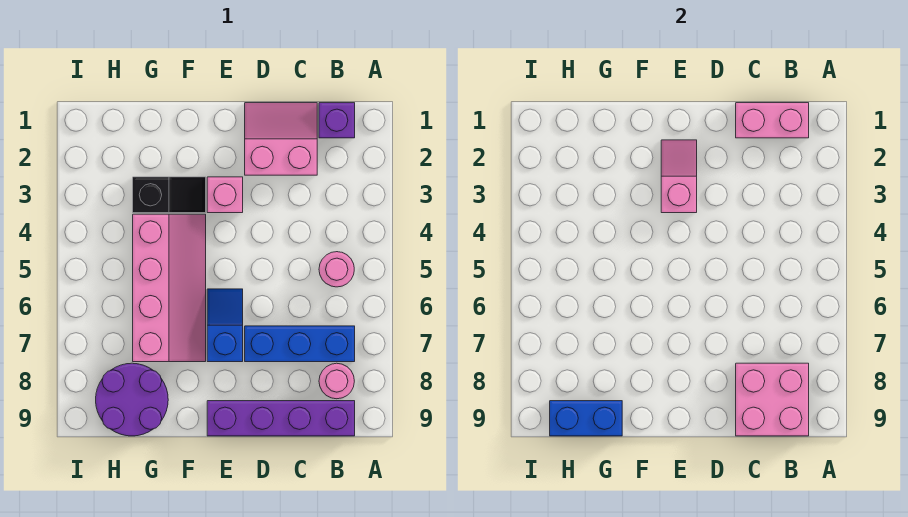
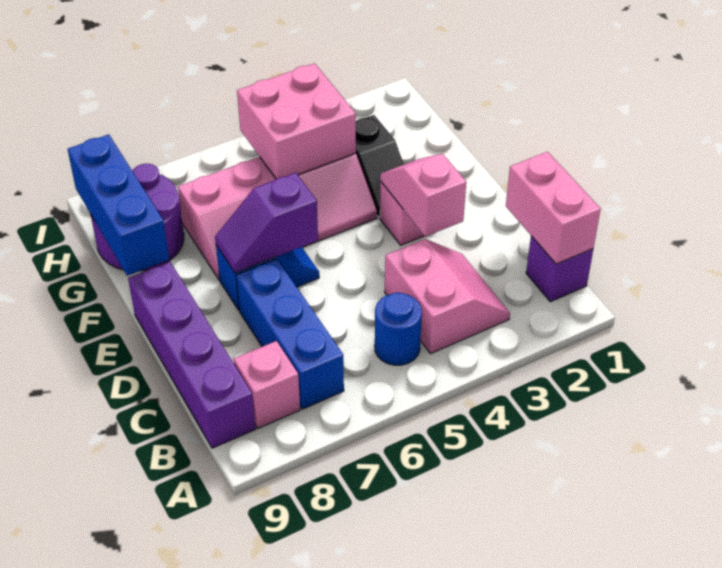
pink 1x1 round brick [319,252,354,287] -> blue 1x1 round brick [375,293,422,365]
pink 1x1 round brick [319,363,354,399] -> pink 1x1 brick [233,341,300,428]
pink 2x2 brick [736,363,809,436] -> pink 2x2 brick moved to [237,63,356,179]
pink 2x2 slope [245,103,317,175] -> pink 2x2 slope moved to [385,239,510,354]
pink 1x2 slope [661,140,697,213] -> pink 1x2 slope turned to [380,154,466,237]
none -> purple 1x2 slope [215,173,318,273]
blue 1x2 brick [550,401,622,436] -> blue 1x3 brick [68,134,169,276]

